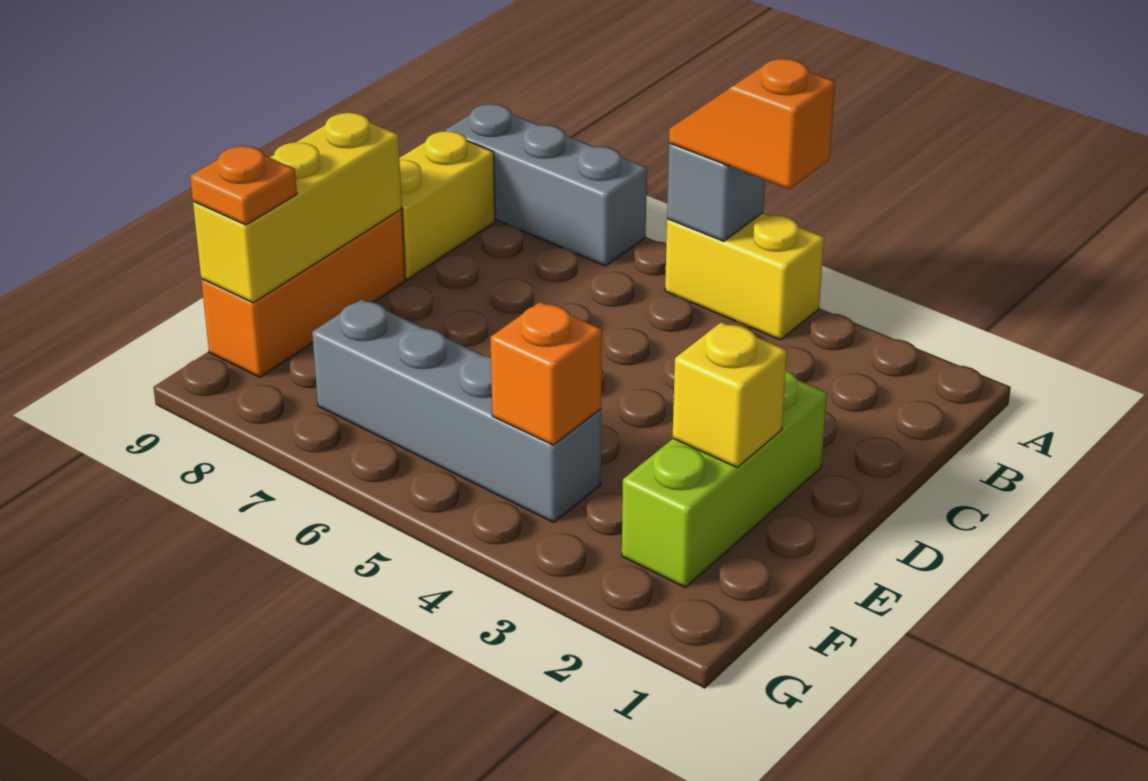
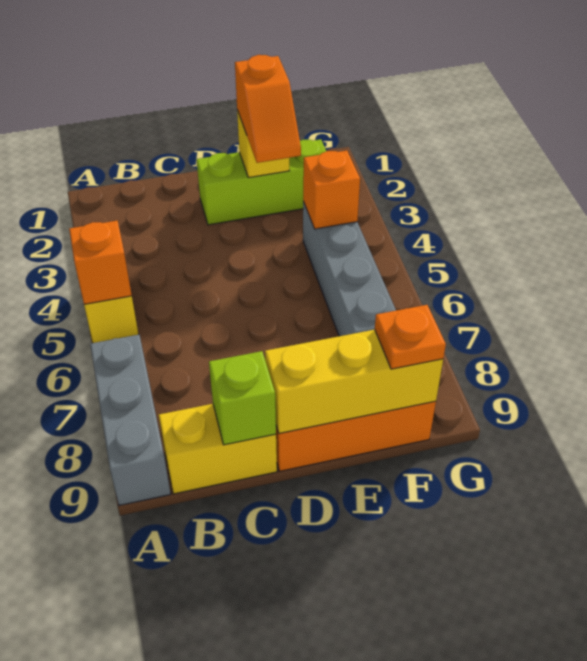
orange 1x2 slope [669,59,835,189] -> orange 1x2 slope moved to [235,55,301,163]
grey 1x1 brick [667,143,765,241] -> orange 1x1 brick [69,221,132,304]
none -> lime 1x1 brick [209,351,276,445]

